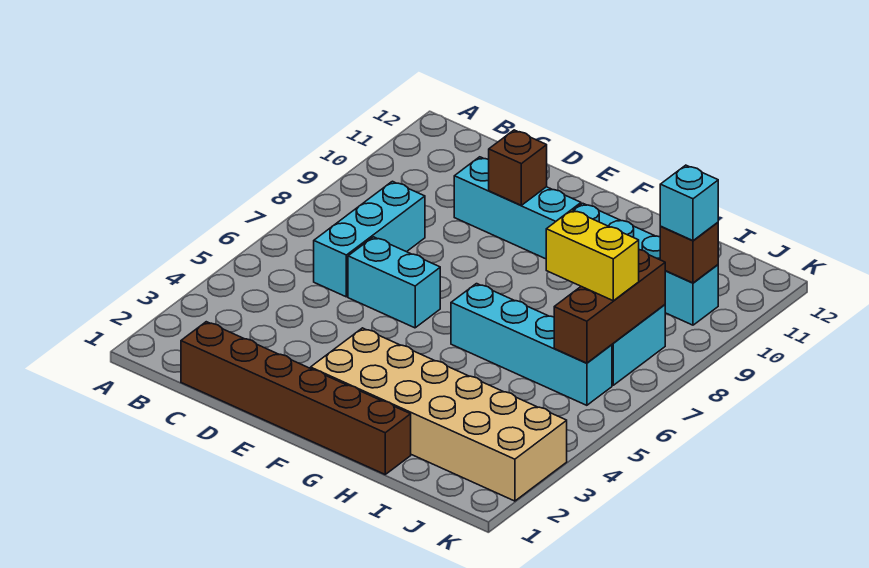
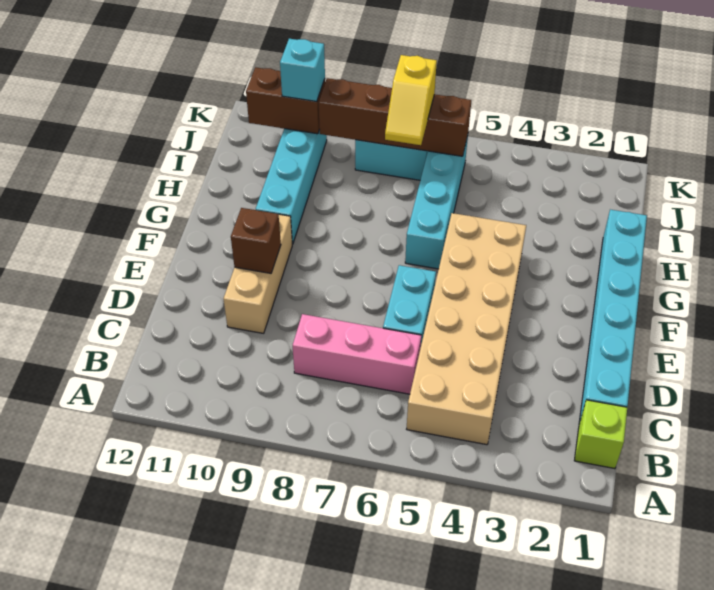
none -> lime 1x1 brick [574,400,627,469]
brown 1x6 brick [181,322,411,474] -> cyan 1x6 brick [579,210,647,423]
cyan 1x3 brick [314,181,425,297] -> pink 1x3 brick [293,314,422,394]
cyan 1x3 brick [454,157,581,259] -> tan 1x3 brick [224,214,292,333]
tan 2x6 brick [311,328,567,501] -> tan 2x6 brick moved to [407,213,526,445]
yellow 1x2 brick [546,210,639,301] -> yellow 1x2 slope [385,55,437,145]
brown 1x3 brick [554,250,665,363] -> brown 1x4 brick [319,78,471,156]
brown 1x1 brick [660,222,718,283] -> brown 1x2 brick [246,67,325,134]

